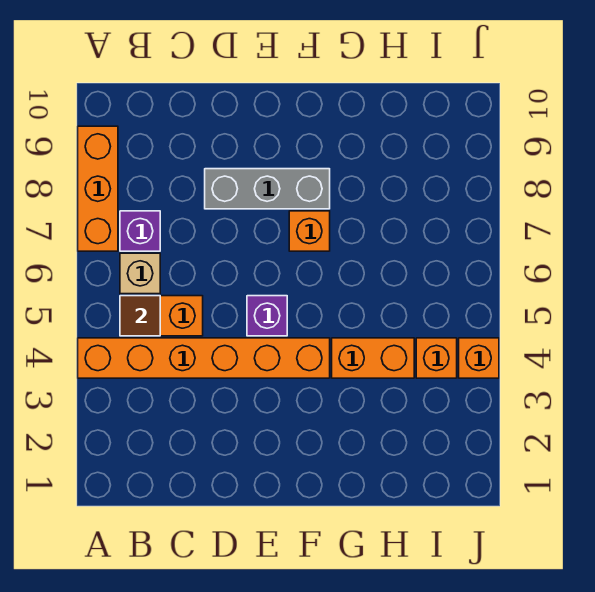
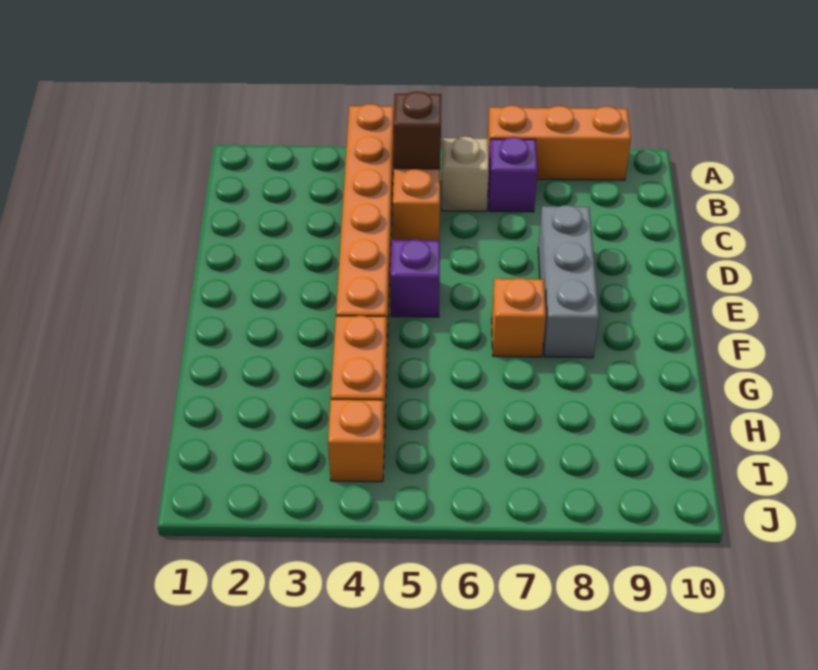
brown 1x1 tile [120,296,160,336] -> brown 1x1 brick [393,91,441,169]
orange 1x1 brick [459,338,499,378] -> none

